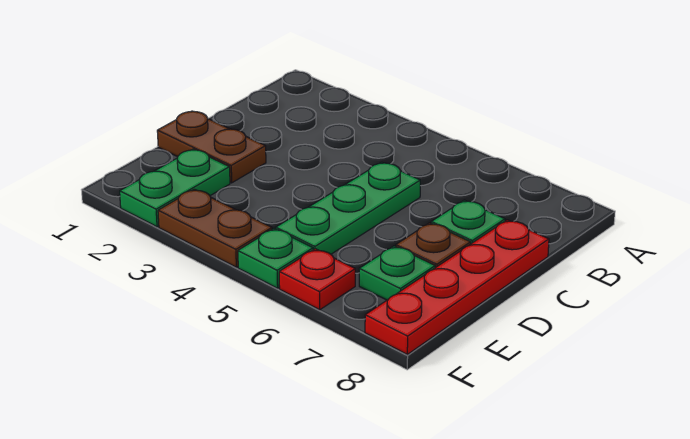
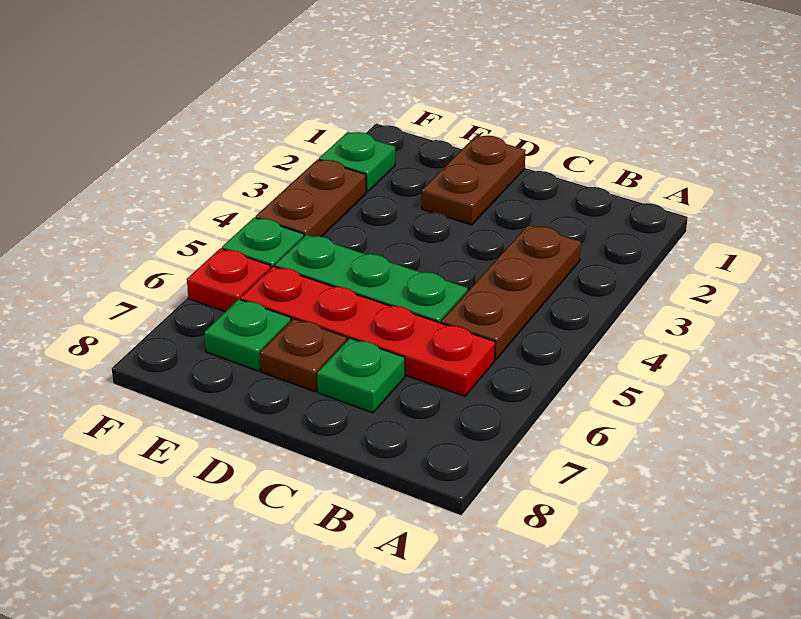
none -> brown 1x3 plate [441,225,581,360]
red 1x4 plate [365,220,549,354] -> red 1x4 plate moved to [240,266,495,396]
green 1x2 plate [120,149,230,227] -> green 1x1 plate [319,132,395,192]

